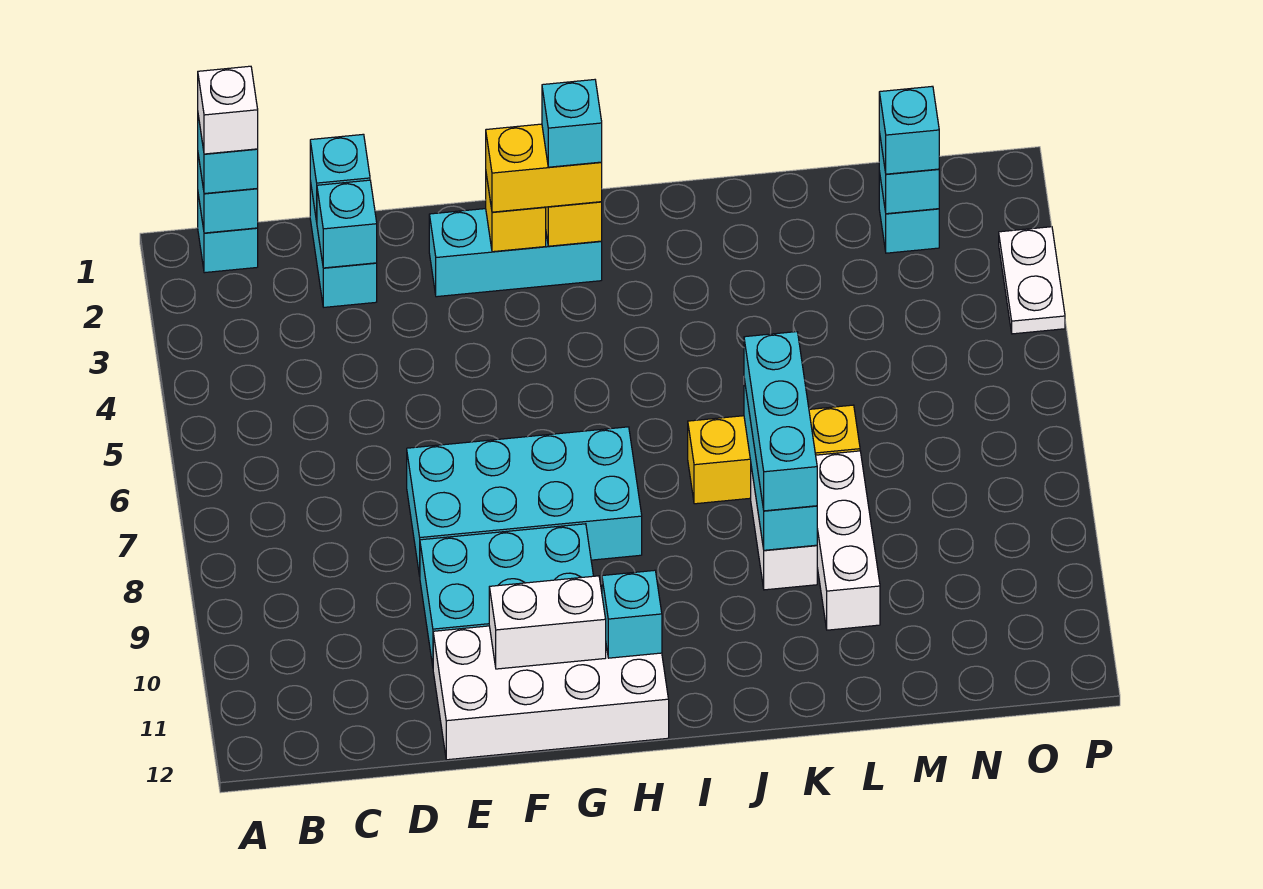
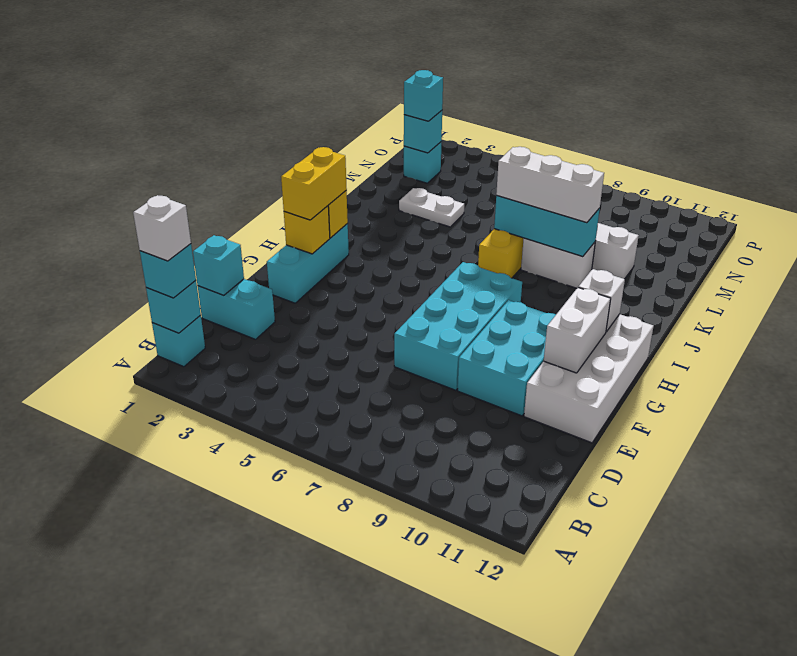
cyan 1x1 brick [317,180,377,268] -> none
cyan 1x1 brick [542,80,602,167] -> none
cyan 1x1 brick [602,570,662,658] -> white 1x1 brick [578,269,625,332]
cyan 1x3 brick [744,332,817,511] -> white 1x3 brick [496,147,604,223]
white 1x2 plate [999,227,1065,334] -> white 1x2 plate moved to [399,188,464,227]

